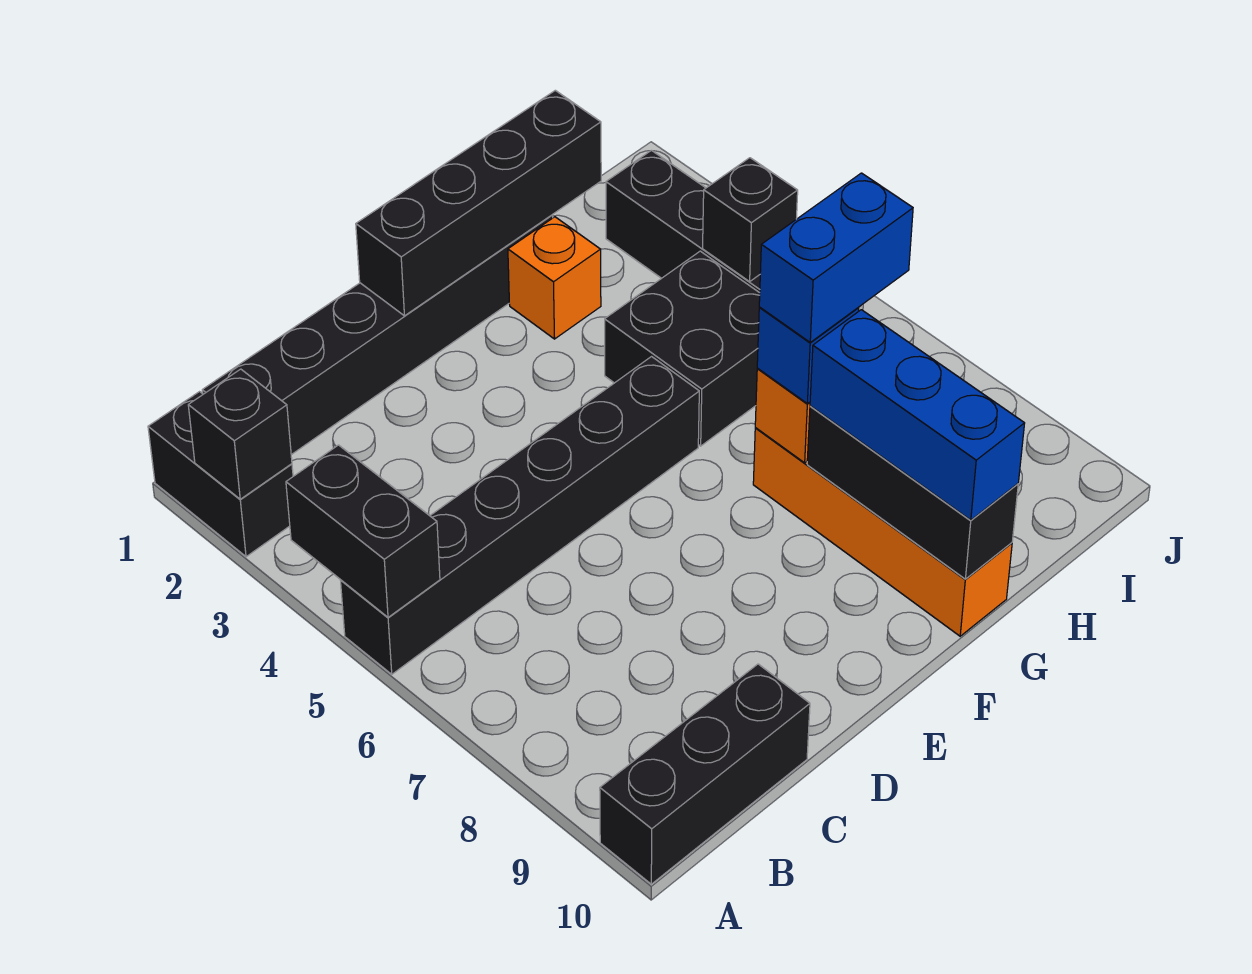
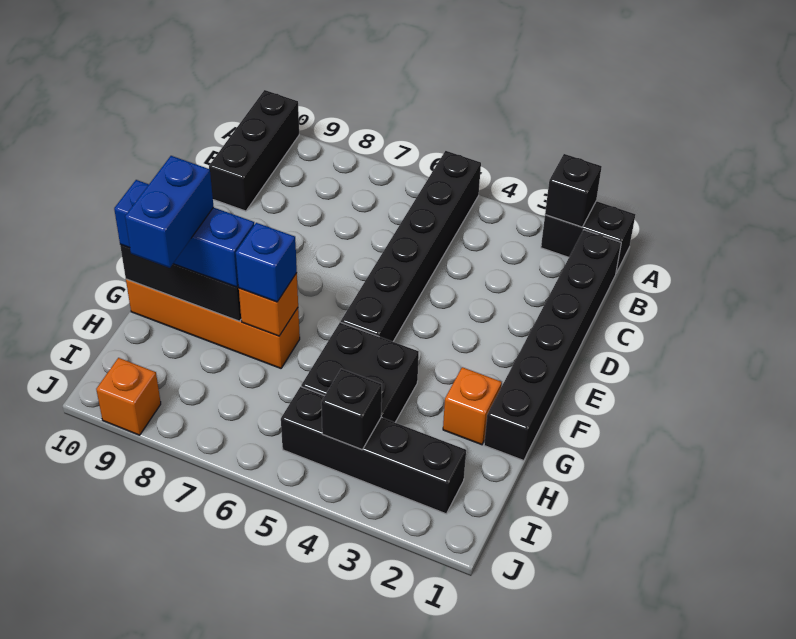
black 1x2 brick [286,445,440,617] -> none
black 1x4 brick [356,90,601,316] -> none
blue 1x2 brick [759,173,913,342] -> blue 1x2 brick moved to [125,156,214,268]
none -> orange 1x1 brick [96,358,161,435]

